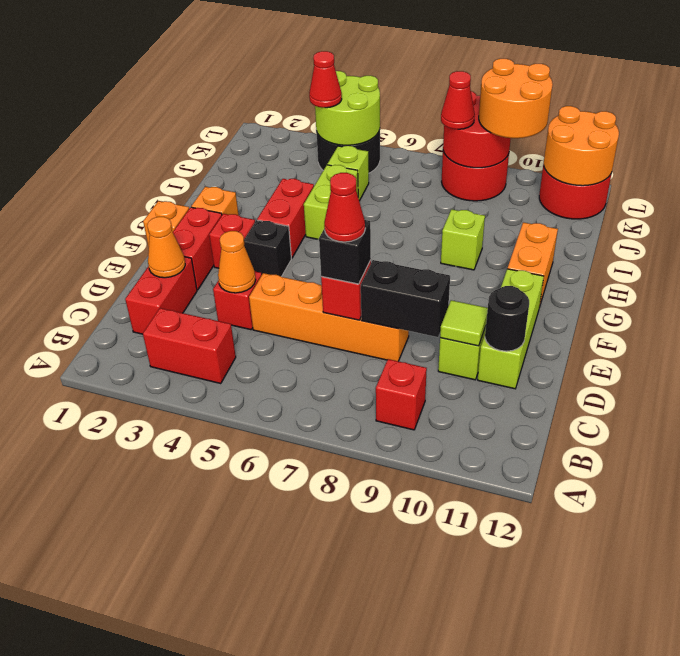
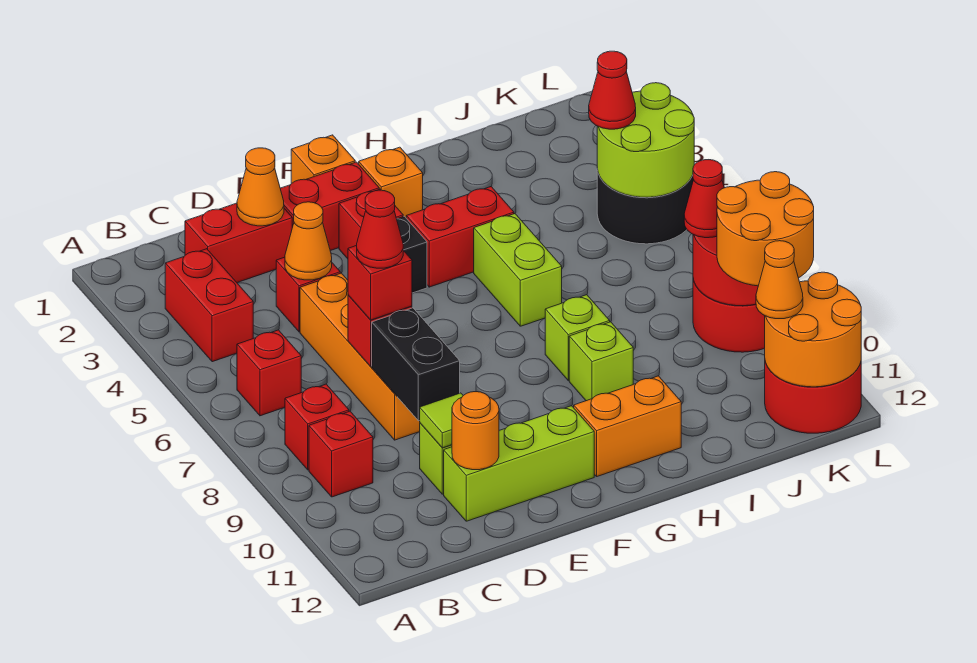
none -> red 1x1 brick [237,330,301,416]
none -> red 1x1 brick [285,384,349,470]
black 1x1 brick [319,220,371,284] -> red 1x1 brick [348,245,412,320]
black 1x1 round brick [485,286,529,351] -> orange 1x1 round brick [452,392,499,470]
lime 1x2 brick [304,165,358,239] -> lime 1x2 brick turned to [474,214,562,326]
lime 1x1 brick [327,146,369,201] -> lime 1x1 brick moved to [545,295,610,380]
none -> orange 1x1 cone [756,241,803,319]

